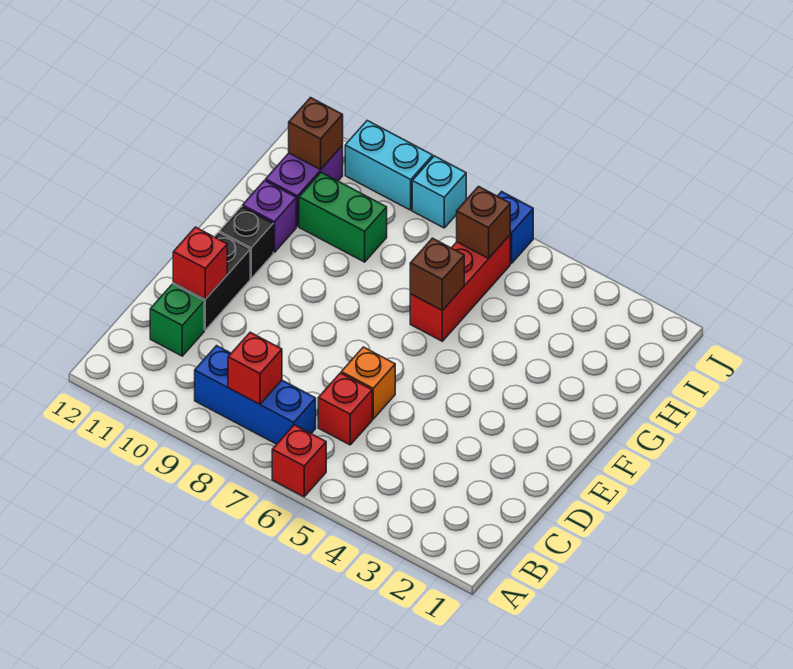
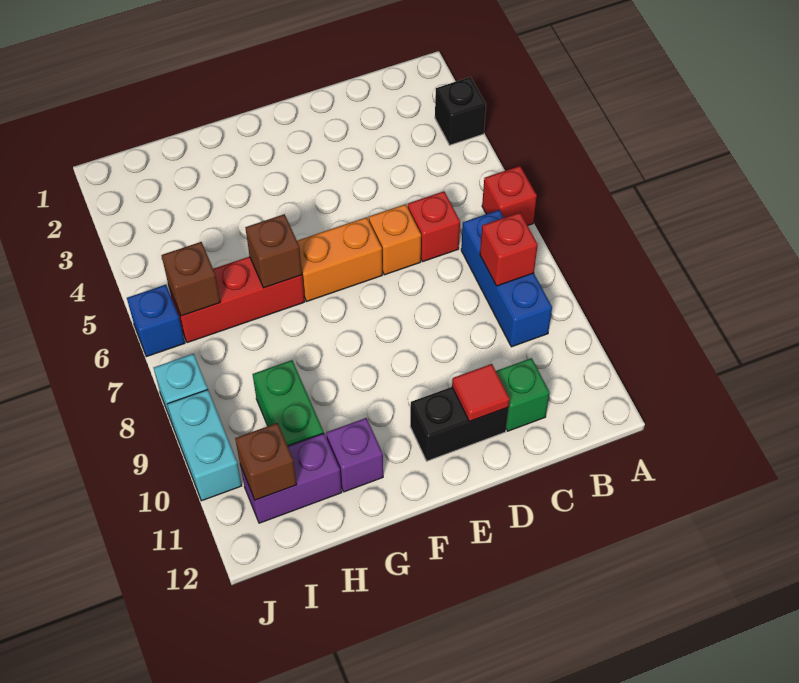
red 1x1 brick [173,227,227,299] -> red 1x1 tile [452,364,510,421]
none -> orange 1x2 brick [297,217,382,301]
black 1x1 brick [220,206,273,278] -> black 1x1 brick moved to [435,77,486,145]

